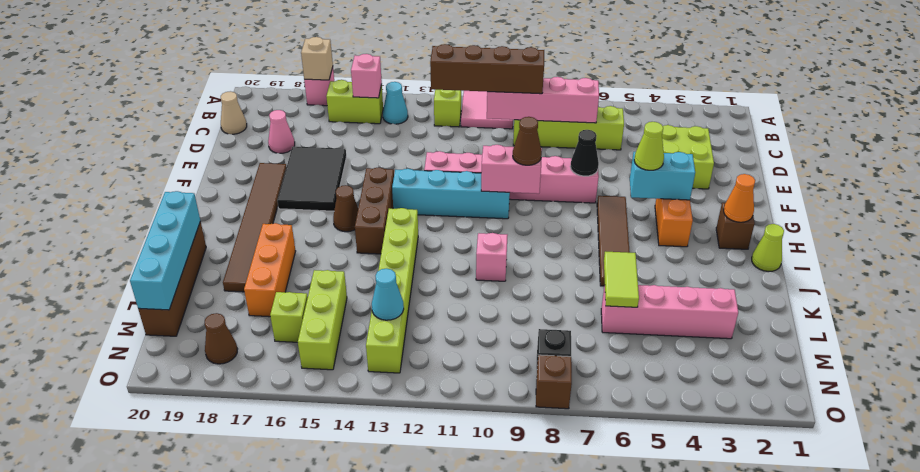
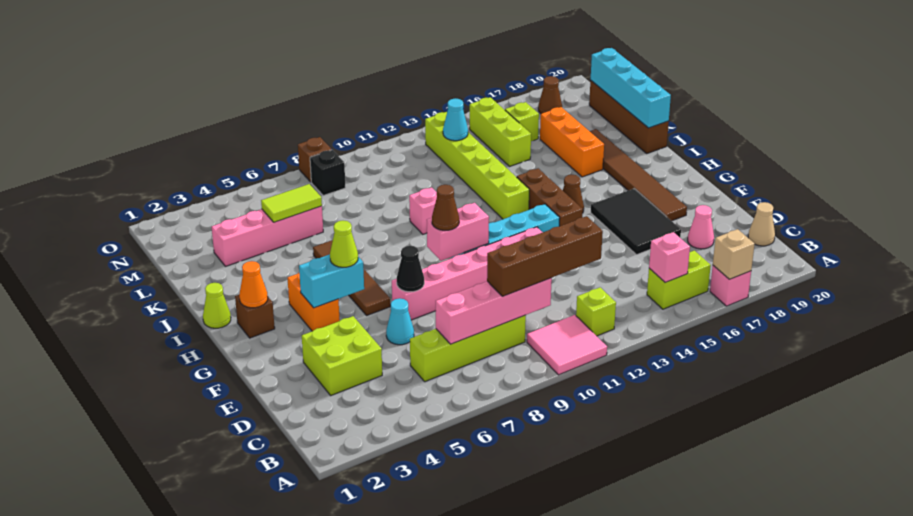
cyan 1x1 cone [383,82,408,124] -> cyan 1x1 cone moved to [386,298,414,345]
lime 1x2 tile [604,252,639,307] -> lime 1x2 tile turned to [261,184,322,222]

